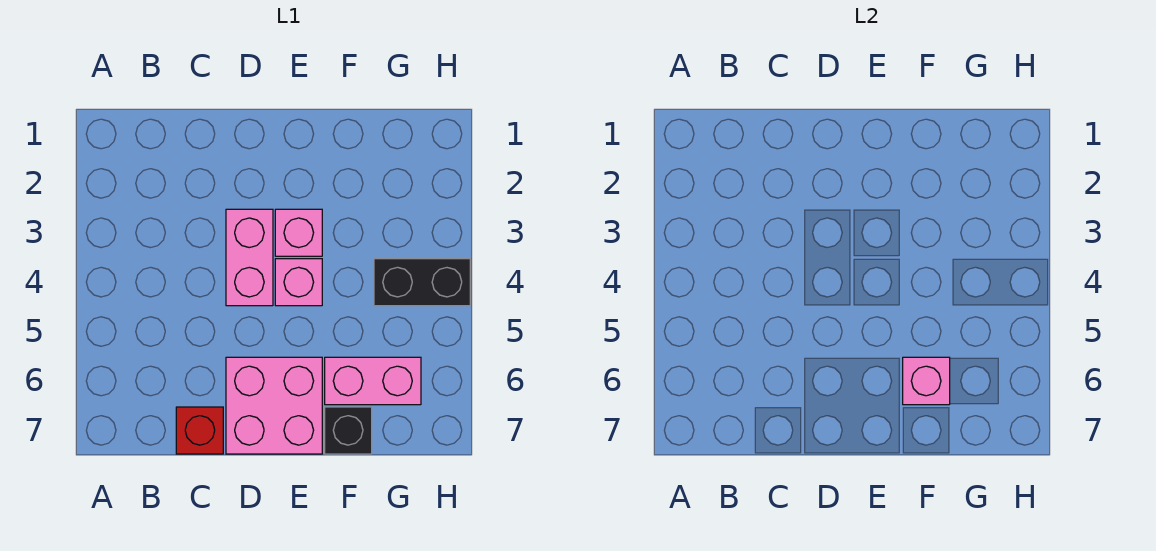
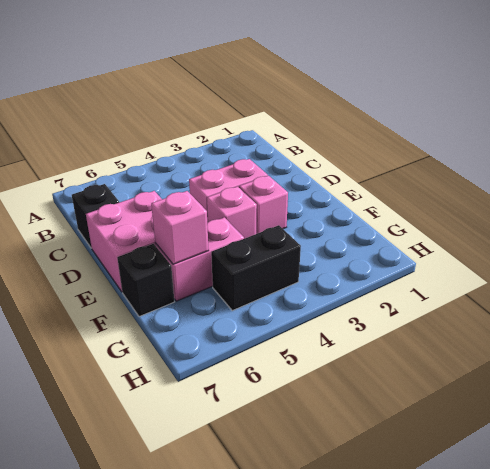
red 1x1 brick [176,407,223,454] -> black 1x1 brick [72,184,119,248]
pink 1x2 brick [325,357,421,405] -> pink 1x2 brick turned to [155,217,244,301]
black 1x2 brick [374,259,470,306] -> black 1x2 brick turned to [211,225,301,311]

